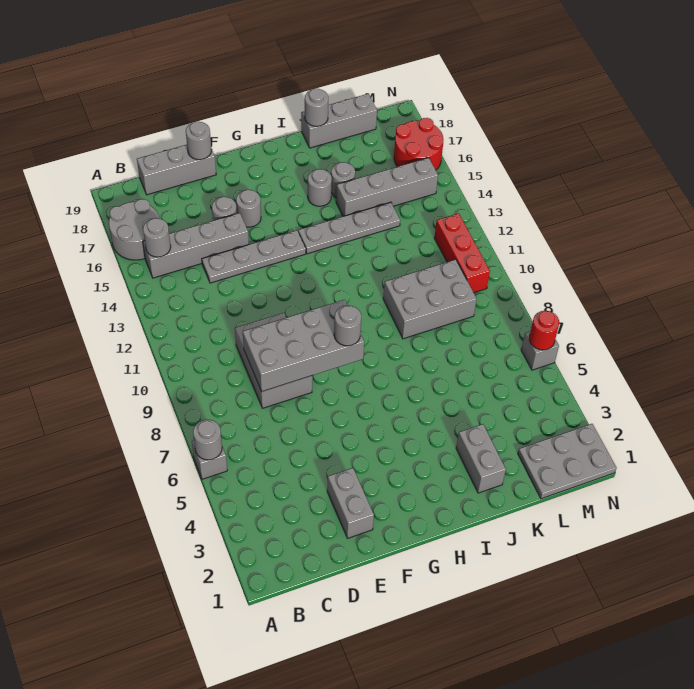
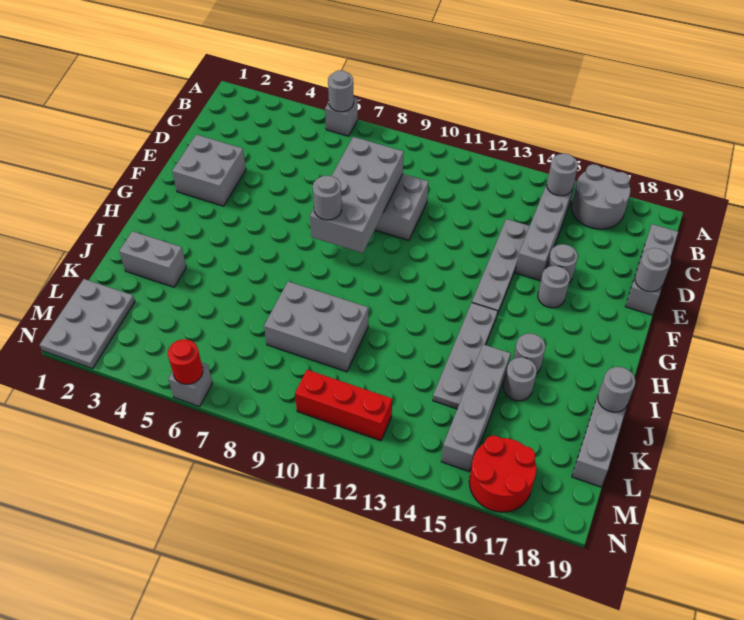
grey 1x2 brick [327,468,374,538] -> grey 2x2 brick [172,135,246,206]
grey 2x3 brick [383,259,477,339] -> grey 2x3 brick turned to [264,281,368,372]

